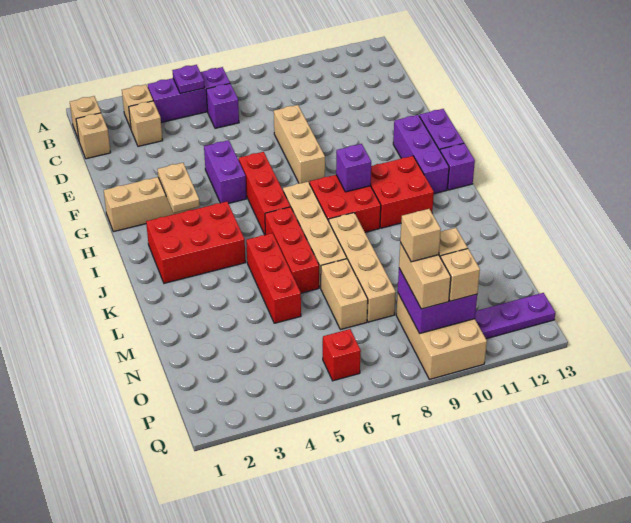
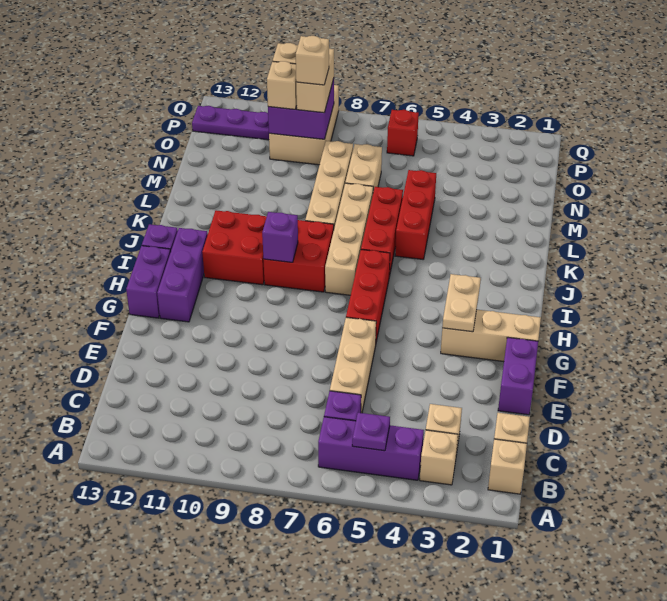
tan 1x3 brick [274,105,325,184] -> tan 1x3 brick moved to [330,317,376,413]
purple 1x2 brick [204,140,246,203] -> purple 1x2 brick moved to [498,337,538,415]
red 2x3 brick [146,202,246,283] -> none

